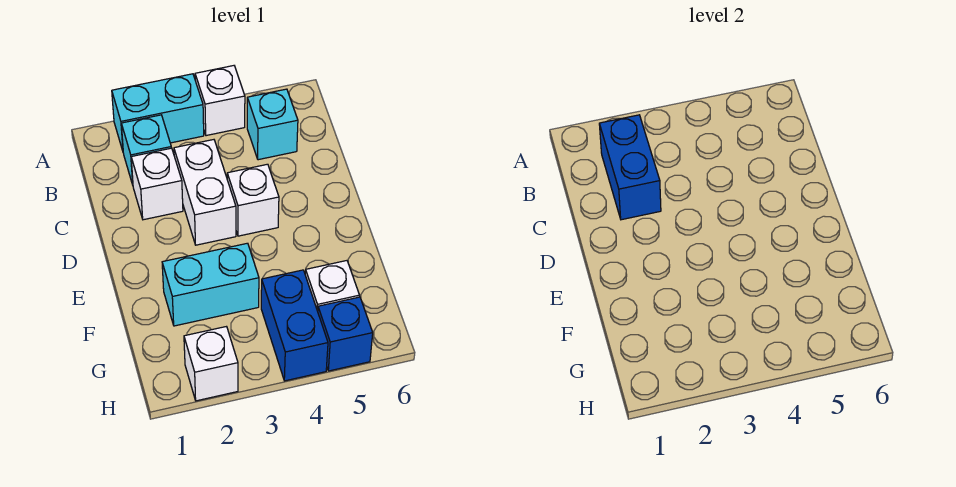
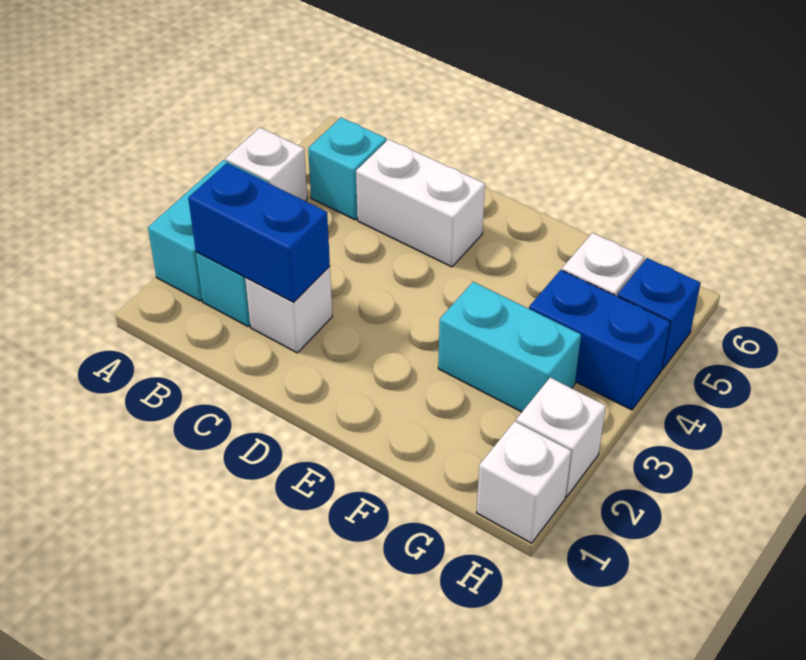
white 1x2 brick [174,140,236,245] -> white 1x2 brick moved to [356,139,485,267]
white 1x1 brick [227,164,279,236] -> white 1x1 brick moved to [476,421,571,543]
cyan 1x2 brick [162,243,259,326] -> cyan 1x2 brick turned to [438,282,581,412]

